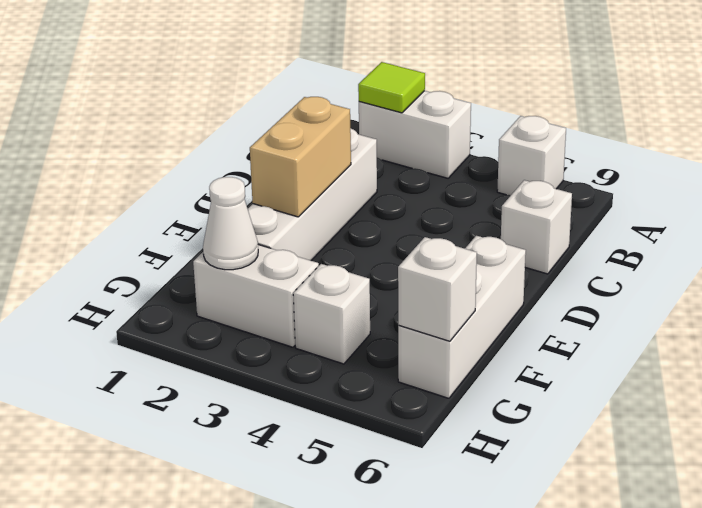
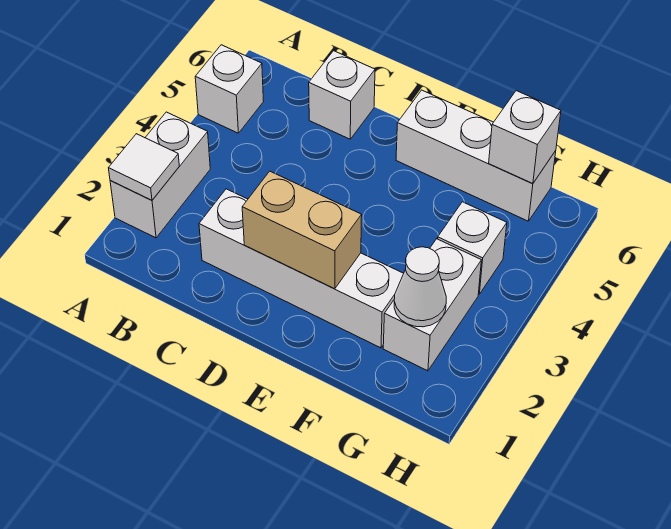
lime 1x1 tile [358,62,425,113] -> white 1x1 tile [108,134,179,200]

